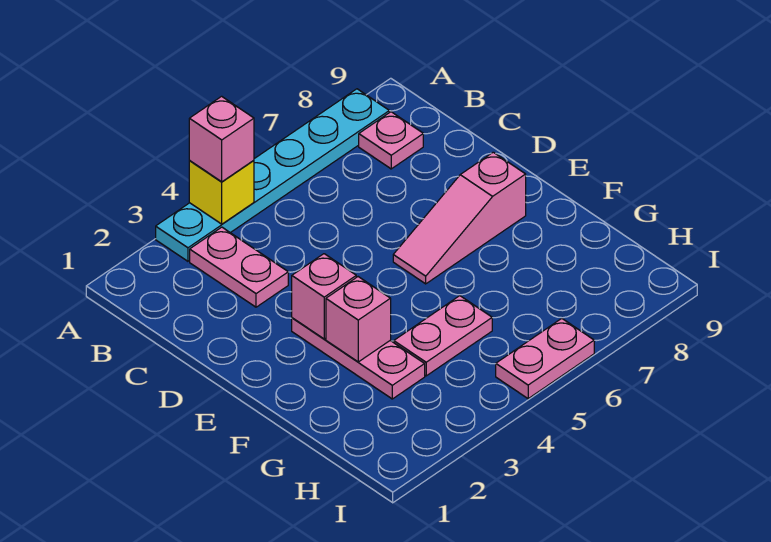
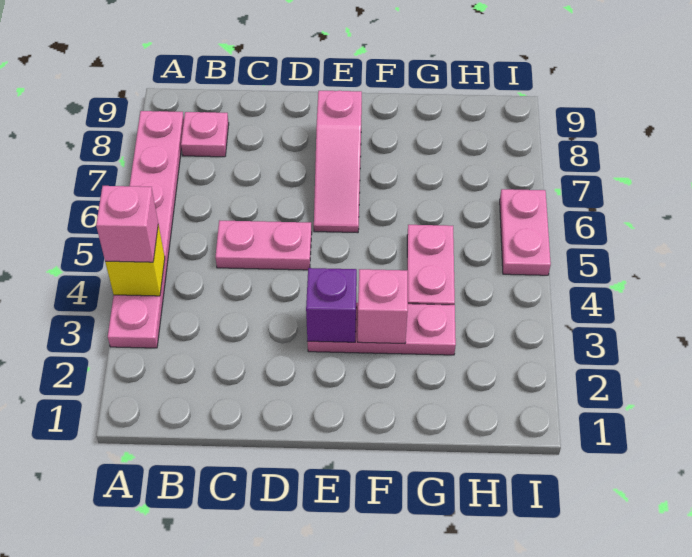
cyan 1x6 plate [156,89,389,261] -> pink 1x6 plate [108,111,184,348]
pink 1x2 plate [190,227,288,307] -> pink 1x2 plate moved to [216,220,312,270]
pink 1x1 brick [292,254,356,339] -> purple 1x1 brick [306,268,357,342]

